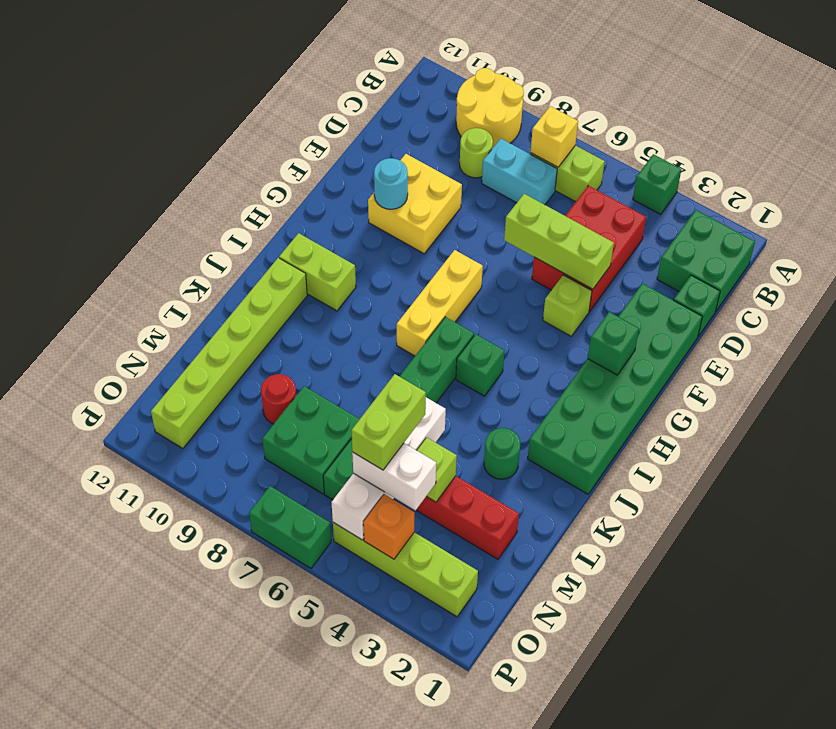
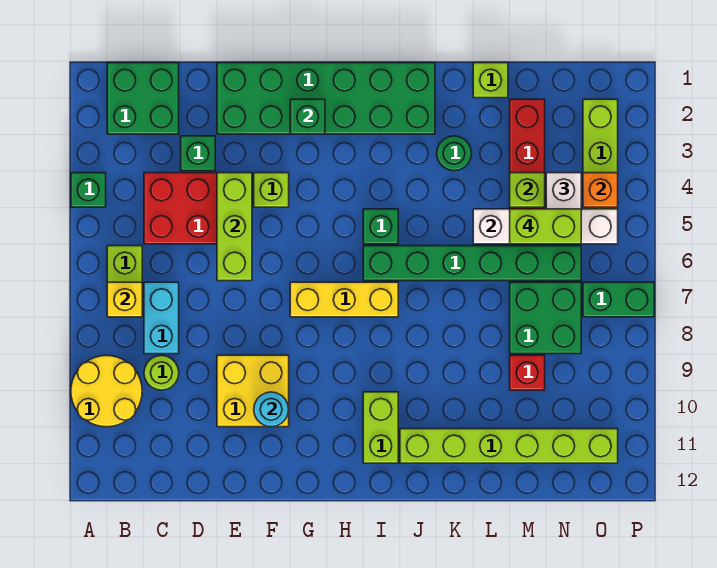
green 1x1 brick [674,275,720,336] -> green 1x1 brick moved to [181,136,215,171]
none -> lime 1x1 brick [473,63,508,98]
red 1x1 round brick [261,374,296,424] -> red 1x1 brick [510,355,545,390]
green 1x2 brick [249,486,331,568] -> green 1x2 brick turned to [583,282,654,317]

